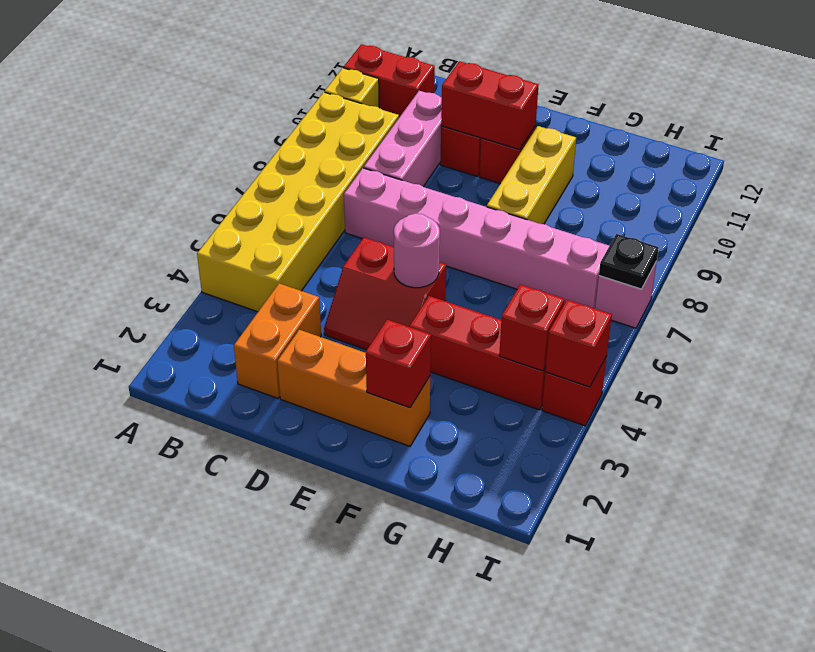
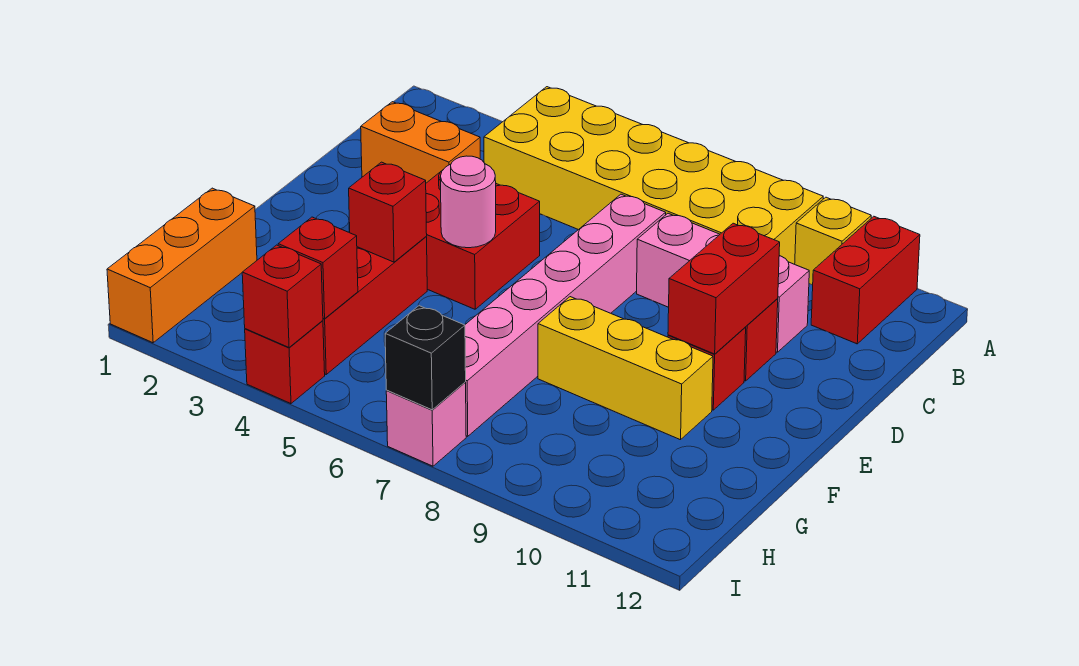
orange 1x3 brick [277,330,430,446] -> orange 1x3 brick moved to [107,188,257,343]
red 2x2 slope [324,238,446,350] -> red 2x2 brick [426,170,540,309]
red 1x1 brick [366,320,431,408] -> red 1x1 brick moved to [349,162,427,262]
black 1x1 plate [599,234,659,289] -> black 1x1 brick [385,306,466,410]

